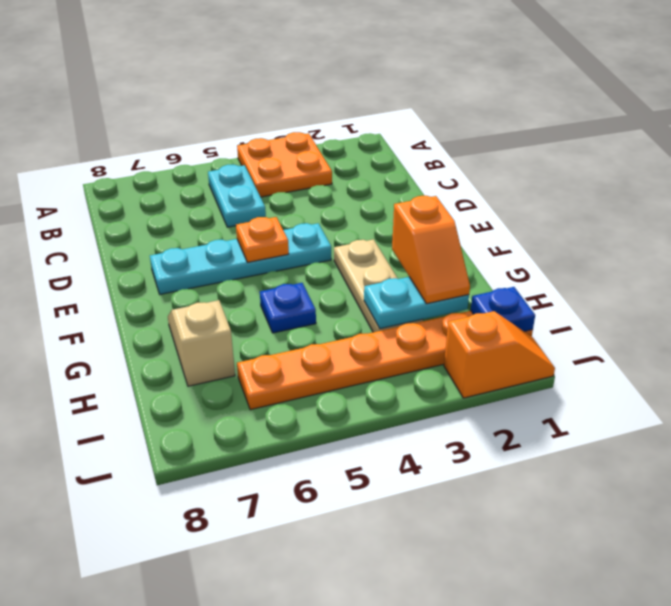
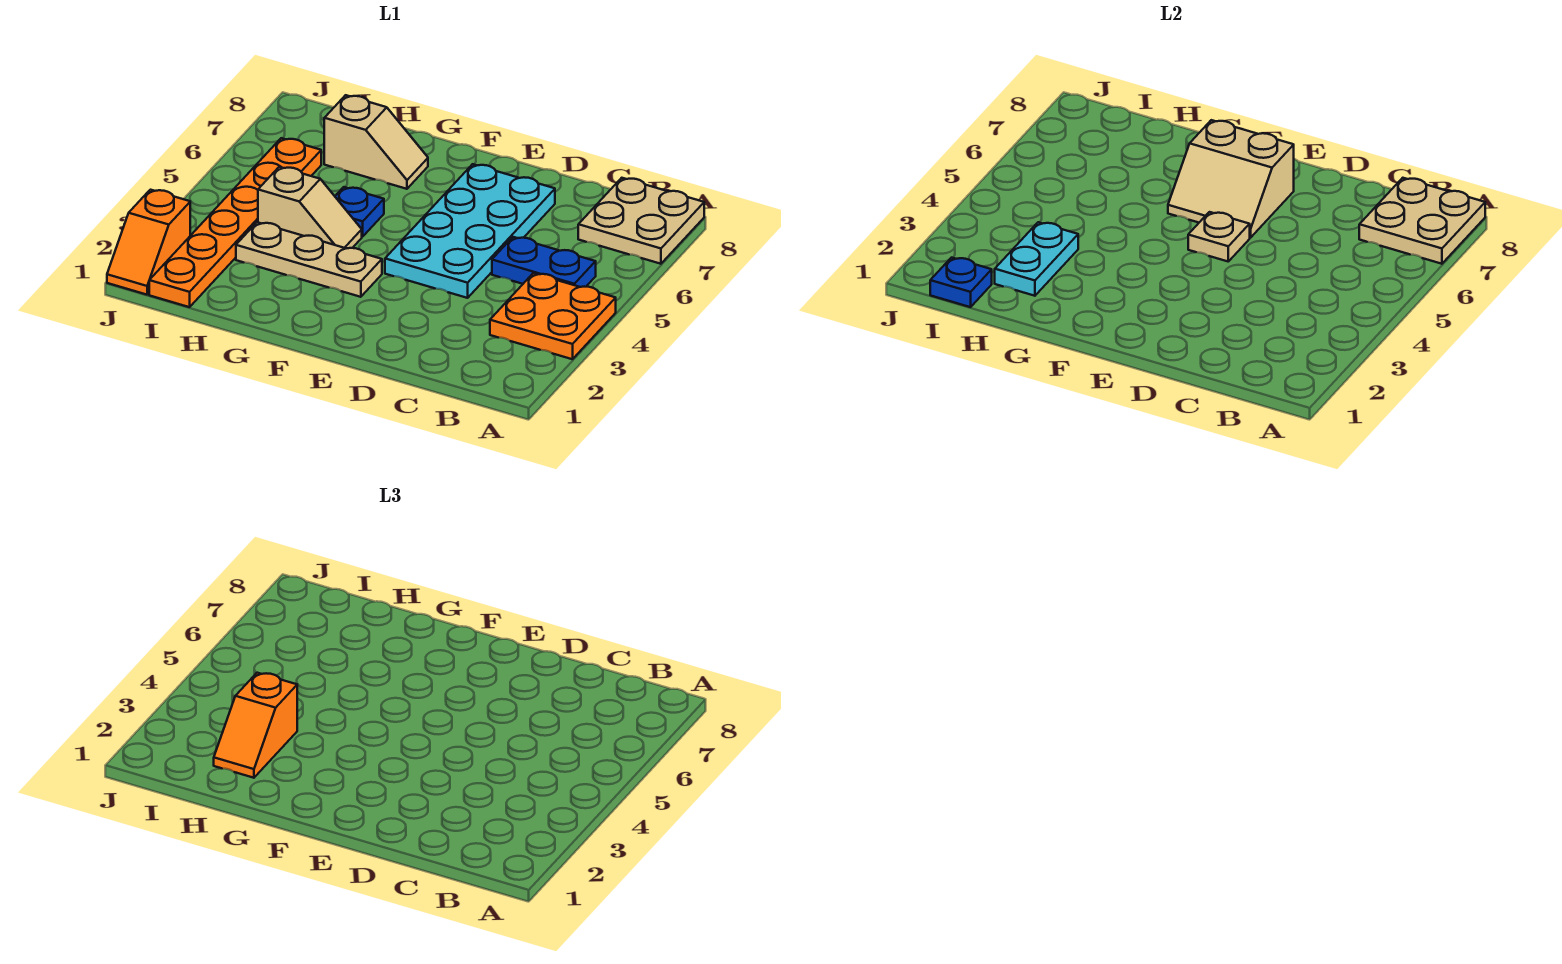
none -> tan 2x2 plate [578,178,704,264]
none -> tan 2x2 plate [1359,178,1485,264]
cyan 1x2 plate [208,164,266,227] -> blue 1x2 plate [492,237,596,287]
cyan 1x4 plate [150,223,331,294] -> cyan 2x4 plate [385,164,555,298]
orange 1x1 plate [236,217,289,262] -> tan 1x1 plate [1188,212,1250,261]
none -> tan 2x2 slope [1168,120,1294,238]
orange 1x2 slope [392,196,470,304] -> orange 1x2 slope turned to [214,673,297,778]
none -> tan 1x2 slope [258,167,362,248]

